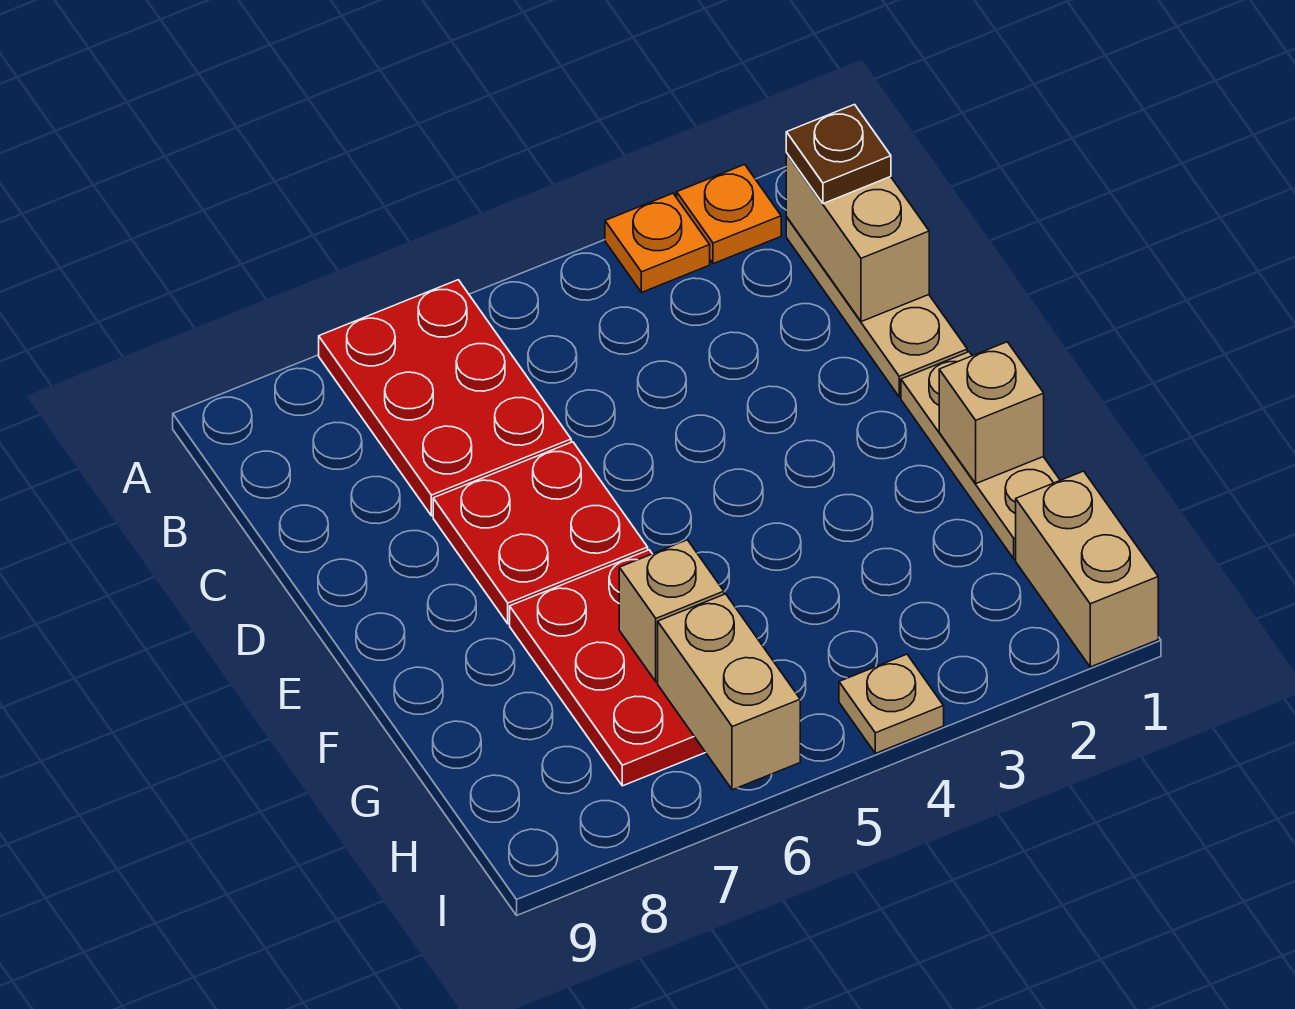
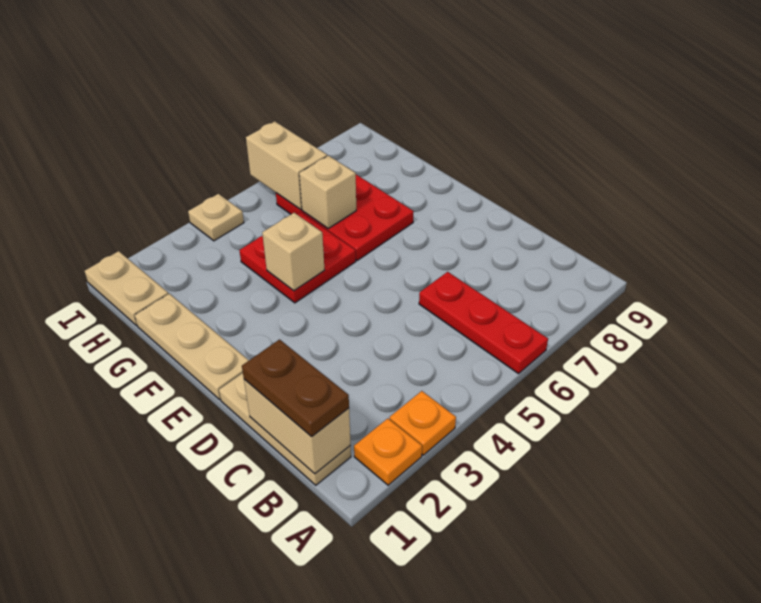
red 2x3 plate [319,280,571,516] -> red 1x3 plate [419,272,548,374]
brown 1x1 plate [786,105,891,204] -> brown 1x2 plate [242,340,349,437]
red 2x2 plate [433,442,648,624] -> red 2x2 plate moved to [239,212,356,303]
tan 1x1 brick [939,342,1044,483] -> tan 1x1 brick moved to [262,213,325,291]
tan 1x2 brick [1016,471,1158,667] -> tan 1x2 plate [85,251,168,325]

